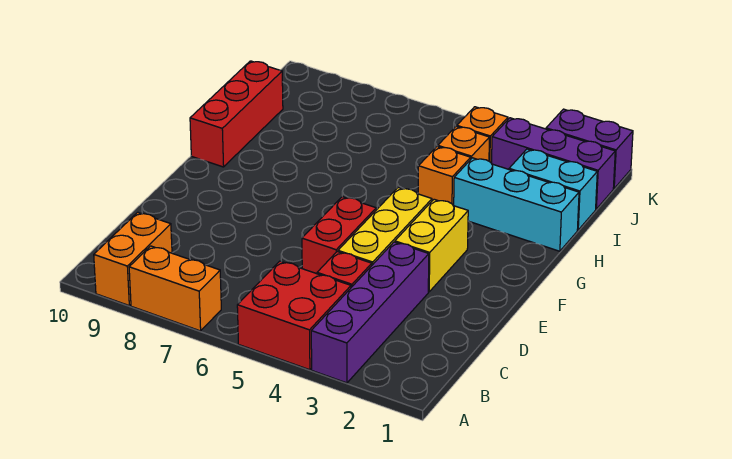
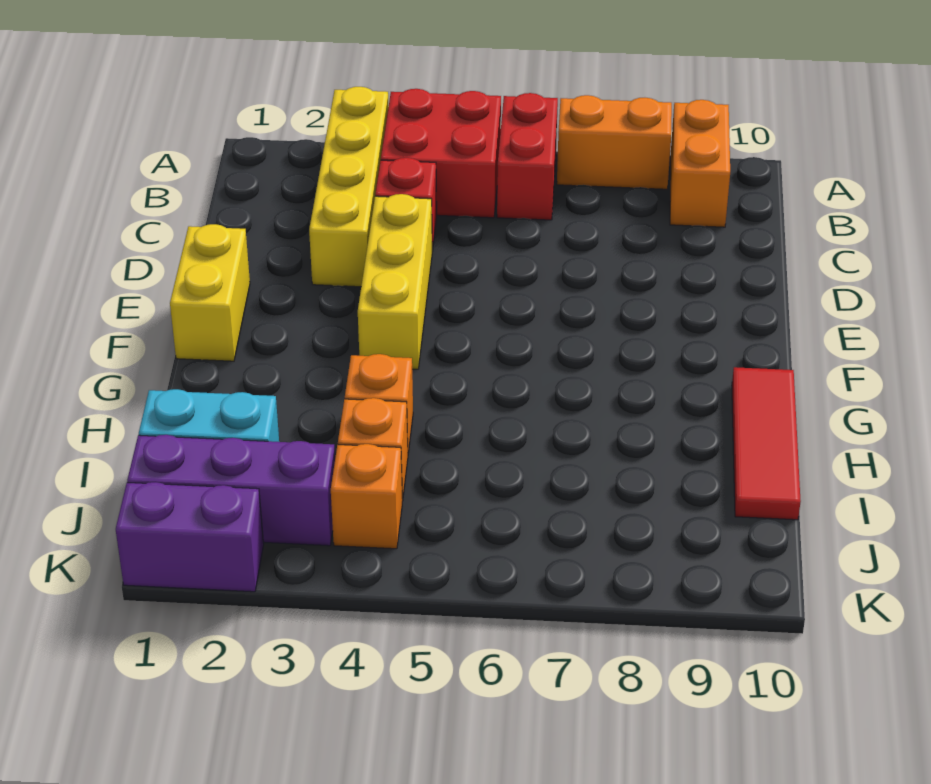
purple 1x4 brick [311,242,429,383] -> yellow 1x4 brick [309,87,389,287]
red 1x2 brick [302,197,376,274] -> red 1x2 brick moved to [497,93,558,220]
yellow 1x2 brick [395,199,468,292] -> yellow 1x2 brick moved to [170,224,250,361]
red 1x3 brick [190,61,283,167] -> red 1x3 tile [732,367,801,520]
cyan 1x3 brick [454,158,579,251] -> none

